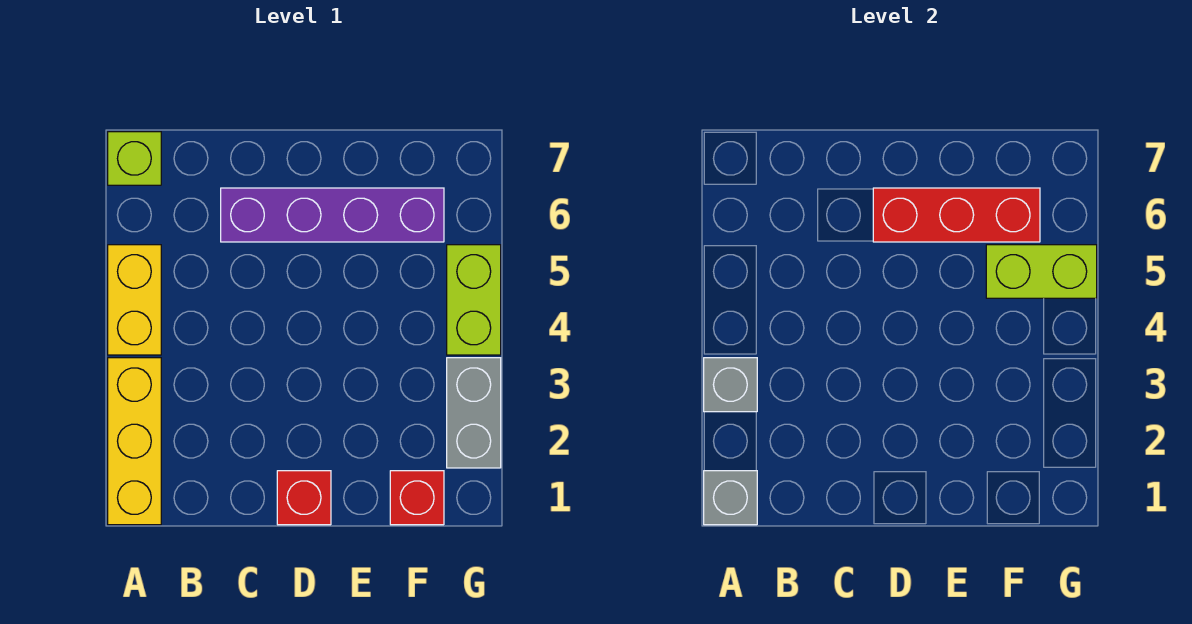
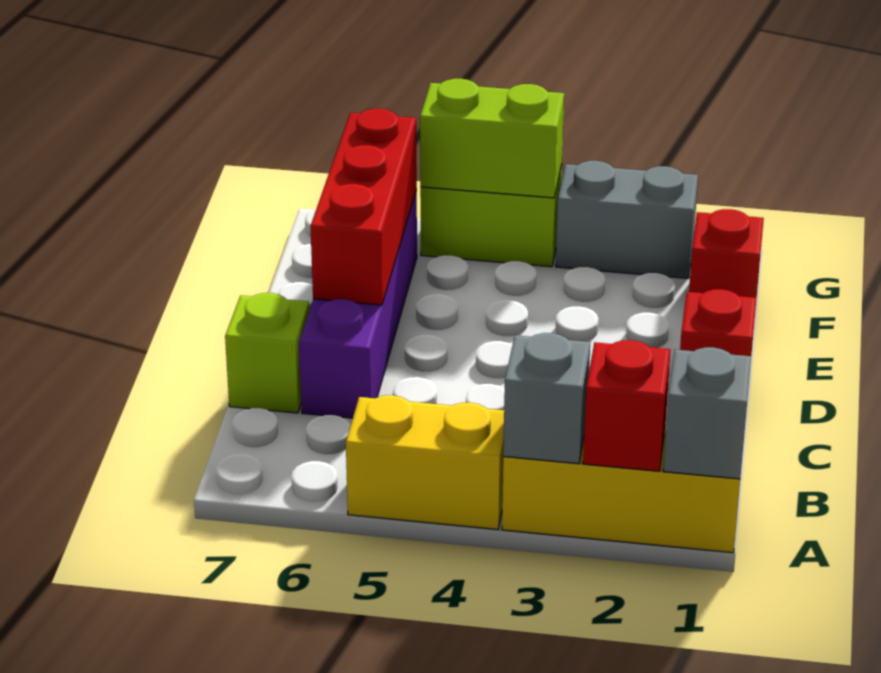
none -> red 1x1 brick [583,340,671,471]
lime 1x1 brick [108,132,161,185] -> lime 1x1 brick moved to [225,293,309,413]
lime 1x2 brick [986,245,1097,298] -> lime 1x2 brick turned to [420,79,564,198]

